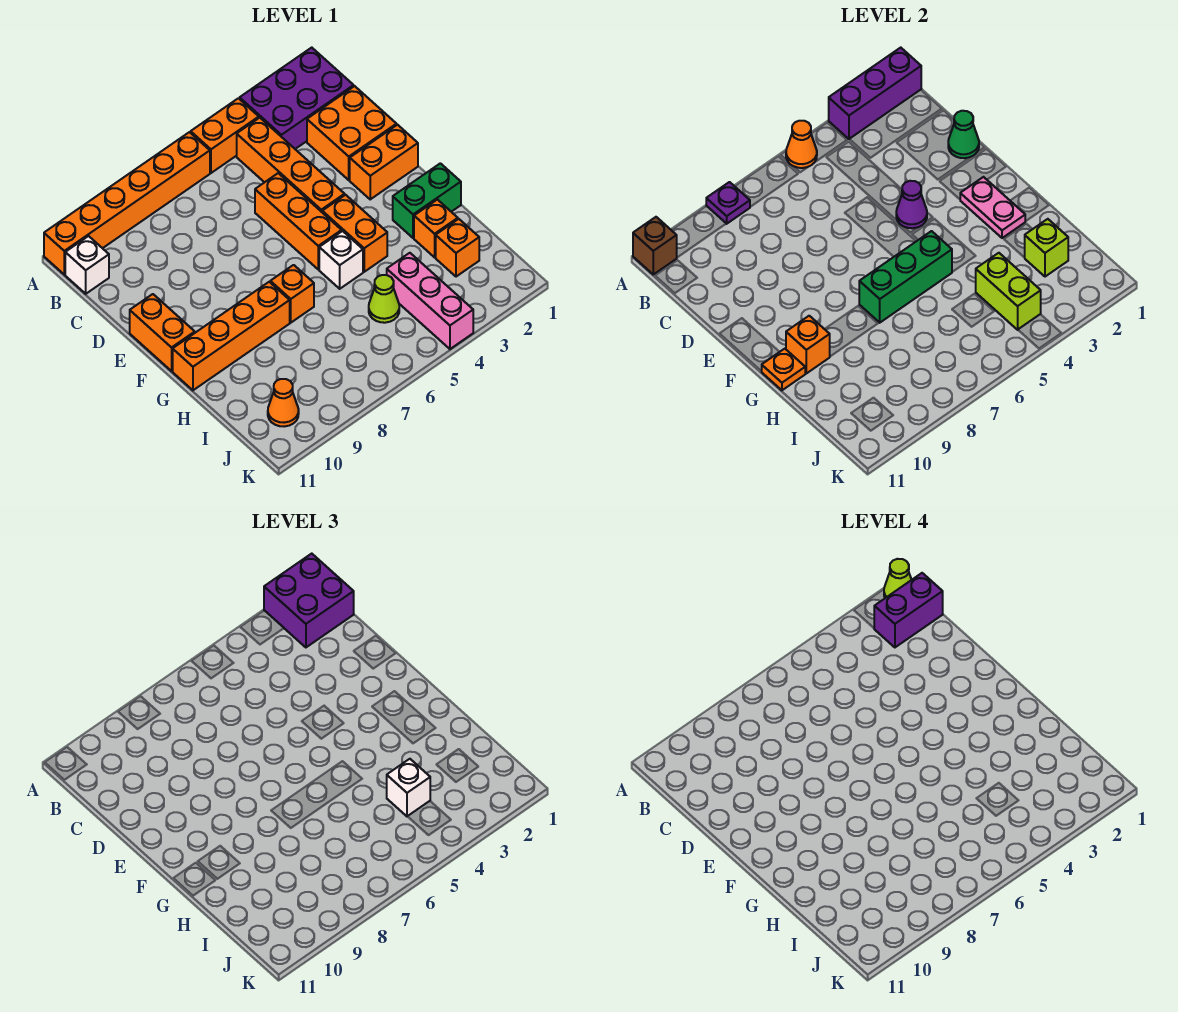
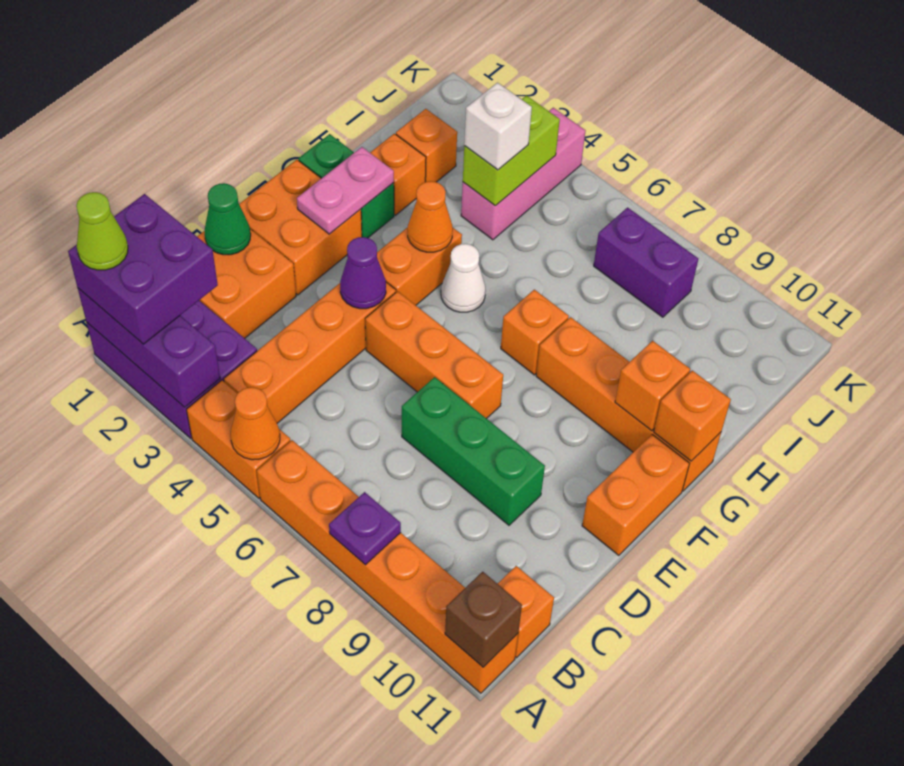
purple 1x2 brick [874,573,943,647] -> purple 1x2 brick moved to [594,208,698,317]
white 1x1 brick [65,236,109,294] -> orange 1x1 brick [498,566,554,658]
orange 1x3 brick [255,173,342,269] -> orange 1x3 brick turned to [365,291,503,419]
orange 1x2 brick [350,125,418,199] -> orange 2x2 brick [239,160,362,295]
white 1x1 brick [319,231,363,289] -> white 1x1 cone [441,244,485,312]
green 1x3 brick [859,231,952,323] -> green 1x3 brick moved to [402,377,545,525]
orange 1x1 plate [762,349,805,390] -> orange 1x1 brick [654,370,731,461]
lime 1x1 brick [1025,219,1068,277] -> none
lime 1x1 cone [369,275,399,323] -> none
orange 1x1 cone [268,379,299,427] -> orange 1x1 cone moved to [408,181,453,252]

